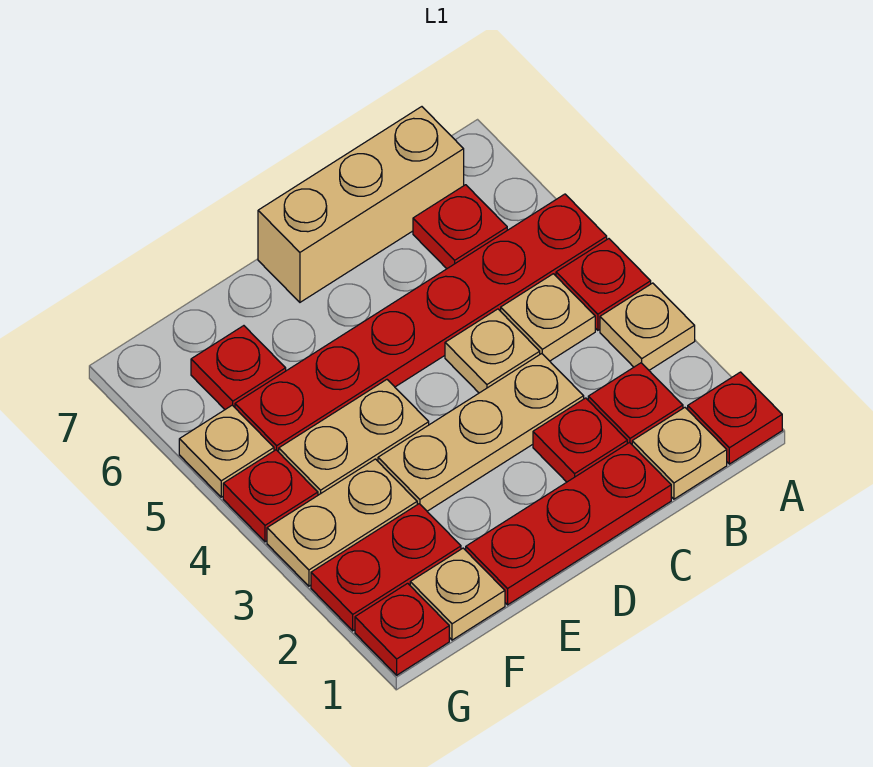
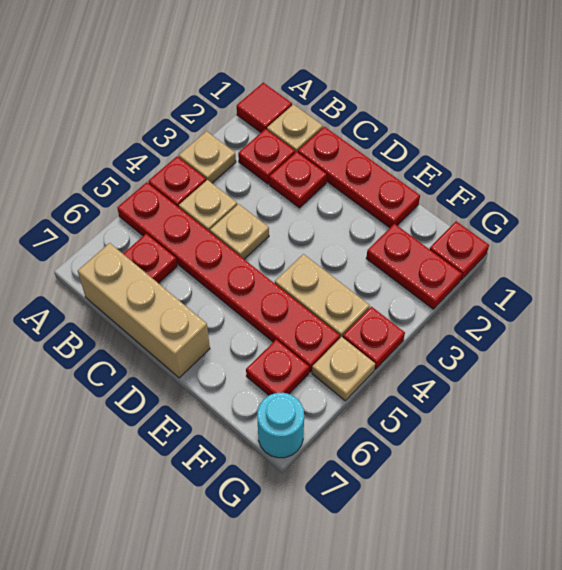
red 1x1 plate [688,372,782,464] -> red 1x1 tile [237,83,292,132]
tan 1x3 plate [378,354,584,511] -> none
tan 1x1 plate [410,548,505,640] -> none
tan 1x2 plate [267,459,417,586] -> none
none -> cyan 1x1 round brick [257,393,304,458]

